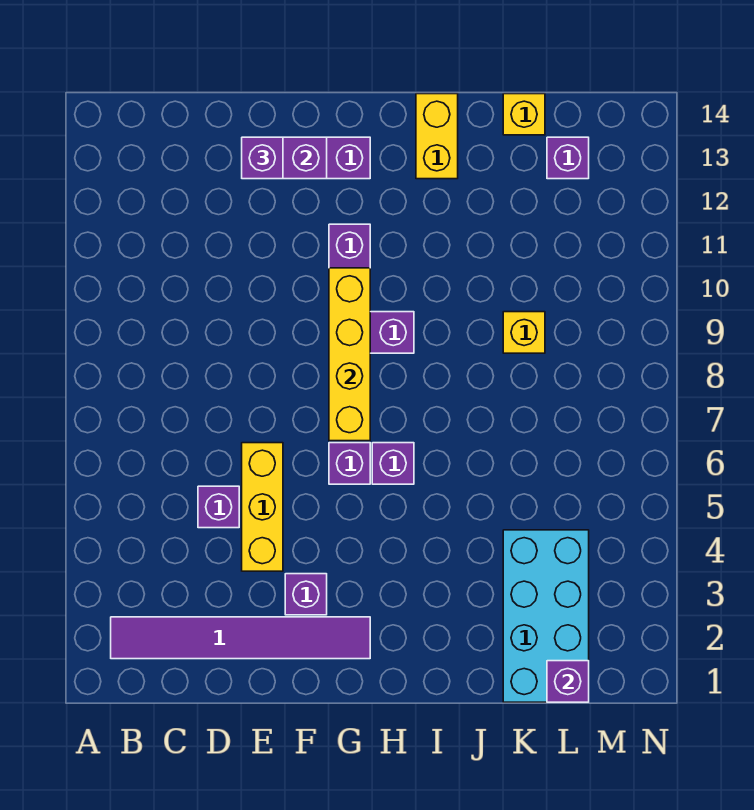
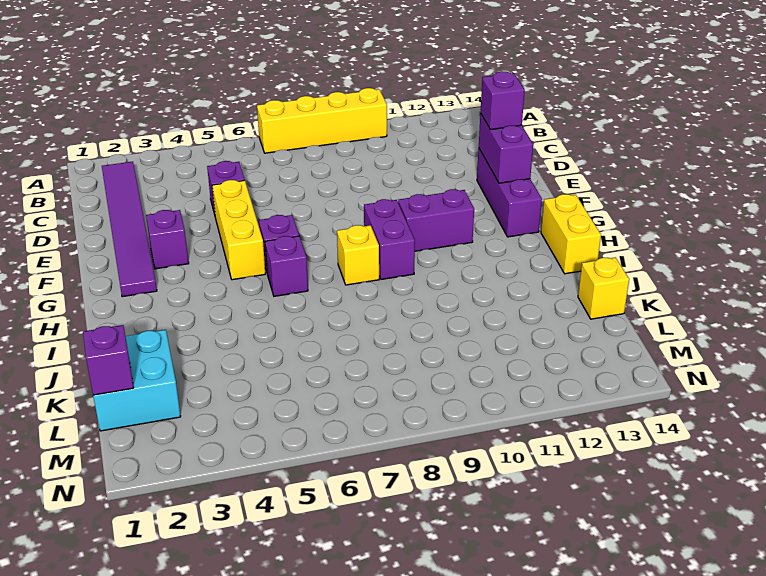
yellow 1x3 brick [242,443,283,571] -> yellow 1x3 brick turned to [212,180,265,280]
yellow 1x4 brick [329,268,370,441] -> yellow 1x4 brick moved to [257,88,387,153]
yellow 1x2 brick [416,94,458,179] -> yellow 1x2 brick turned to [541,194,601,274]
cyan 2x4 brick [503,530,589,702] -> cyan 2x2 brick [93,330,181,431]
yellow 1x1 brick [503,312,545,353] -> yellow 1x1 brick moved to [337,225,379,285]
purple 1x1 brick [547,137,589,179] -> none

